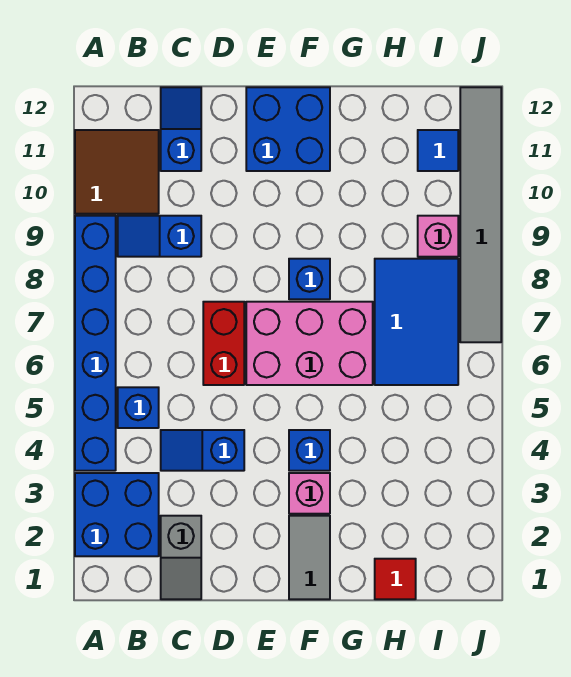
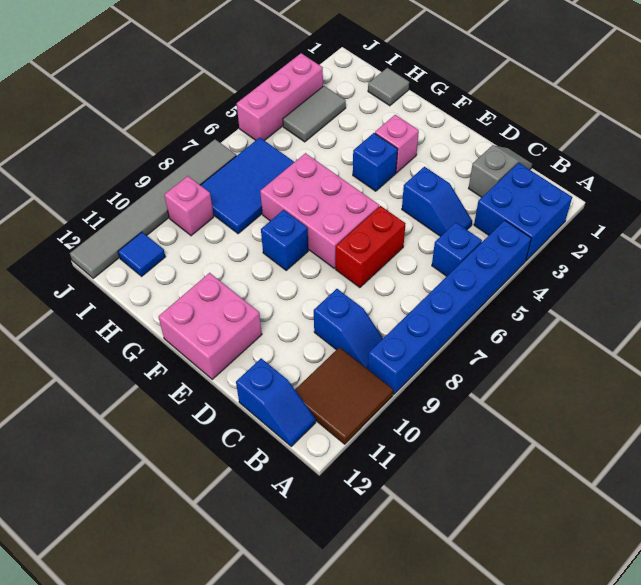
blue 1x2 slope [161,87,201,171] -> blue 1x2 slope turned to [236,358,316,446]
blue 2x2 brick [246,87,330,171] -> pink 2x2 brick [158,273,262,379]
grey 1x2 tile [289,516,330,599] -> grey 1x2 tile moved to [283,86,346,142]
red 1x1 tile [375,559,416,599] -> grey 1x1 tile [368,68,409,106]
none -> pink 1x3 brick [237,53,323,141]

